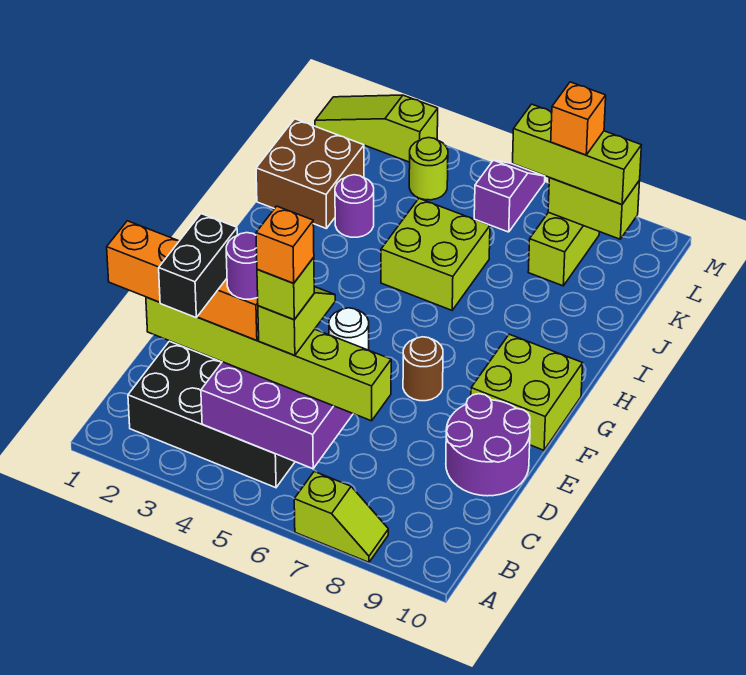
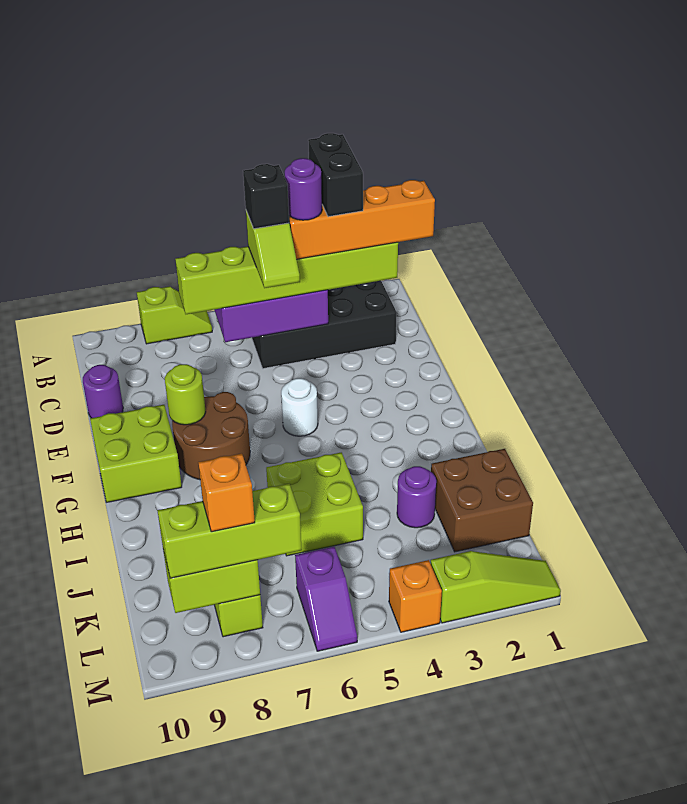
lime 1x2 slope [294,472,388,562] -> lime 1x2 slope turned to [137,286,212,344]
lime 1x1 brick [257,257,314,320] -> black 1x1 brick [243,164,289,229]
orange 1x1 brick [256,206,314,283] -> orange 1x1 brick moved to [389,560,442,632]
purple 2x2 round brick [446,394,530,496] -> purple 1x1 round brick [83,365,123,418]
brown 1x1 round brick [403,337,443,401] -> brown 2x2 round brick [172,392,250,480]
lime 1x1 round brick [409,138,448,200] -> lime 1x1 round brick moved to [165,364,206,425]

